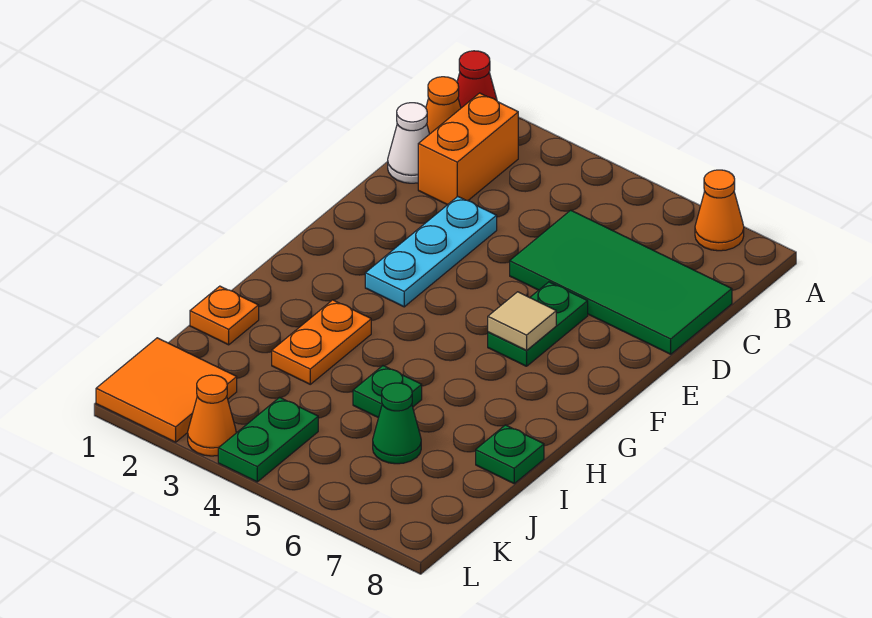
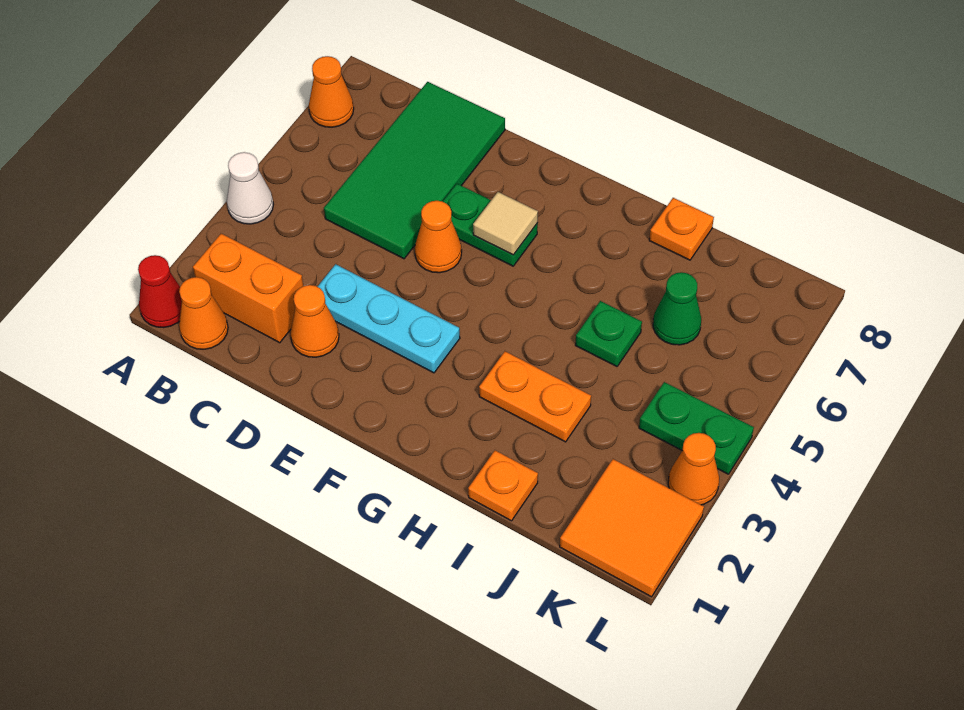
white 1x1 cone [388,103,429,183] -> white 1x1 cone moved to [227,152,273,224]
none -> orange 1x1 cone [290,285,339,357]
none -> orange 1x1 cone [415,201,462,273]
green 1x1 plate [476,425,544,484] -> orange 1x1 plate [649,198,714,260]

